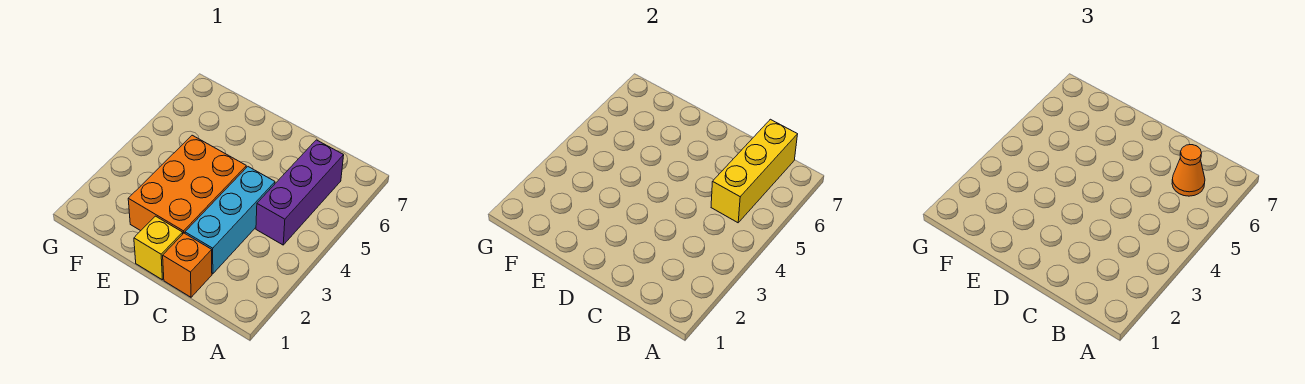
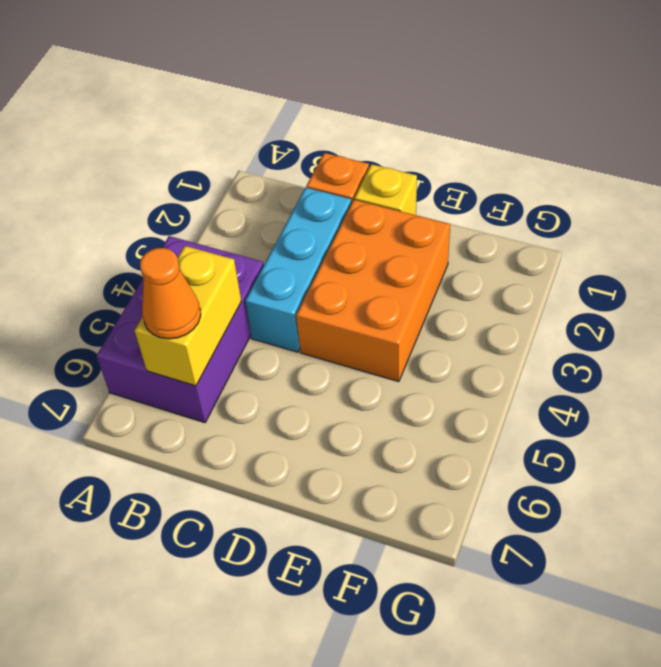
purple 1x3 brick [256,140,344,245] -> purple 2x3 brick [96,236,264,423]
yellow 1x3 brick [711,119,798,223] -> yellow 1x2 brick [135,246,241,386]

